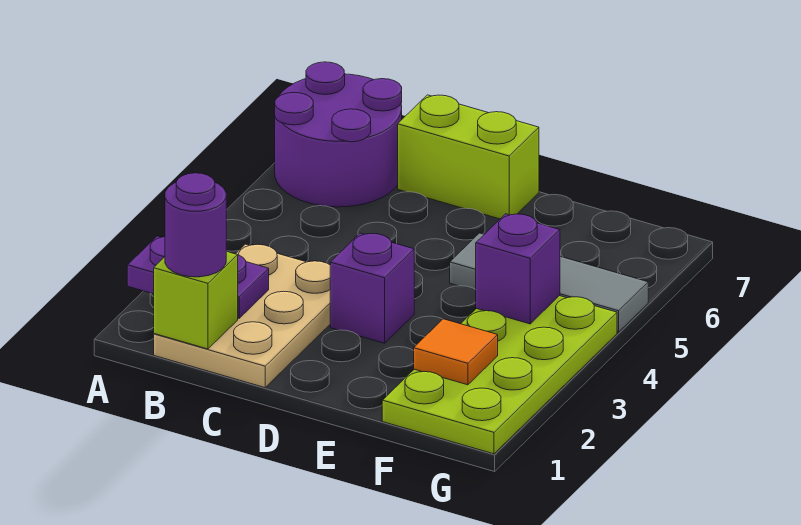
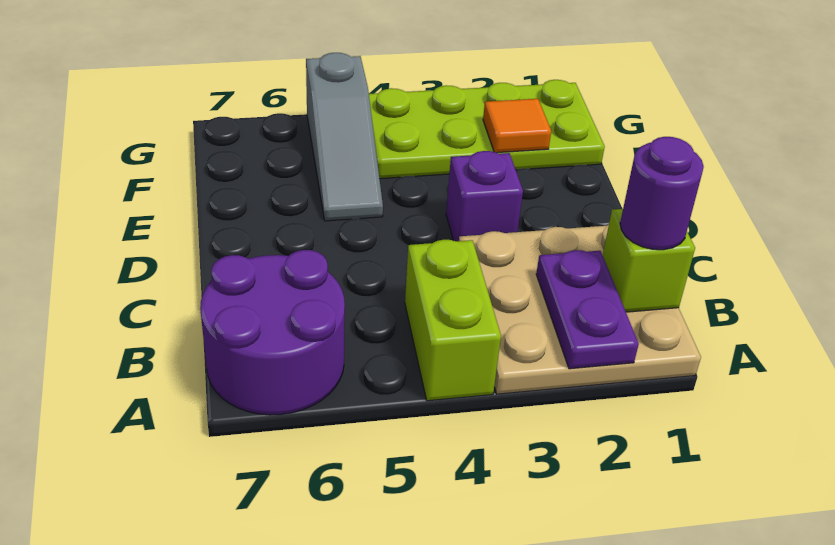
tan 2x3 plate [154,244,330,388] -> tan 3x3 plate [459,225,701,394]
lime 1x2 brick [398,95,539,219] -> lime 1x2 brick moved to [405,240,501,401]
grey 1x3 tile [450,233,648,332] -> grey 1x3 slope [306,53,383,221]
purple 1x1 brick [476,214,560,324] -> none

